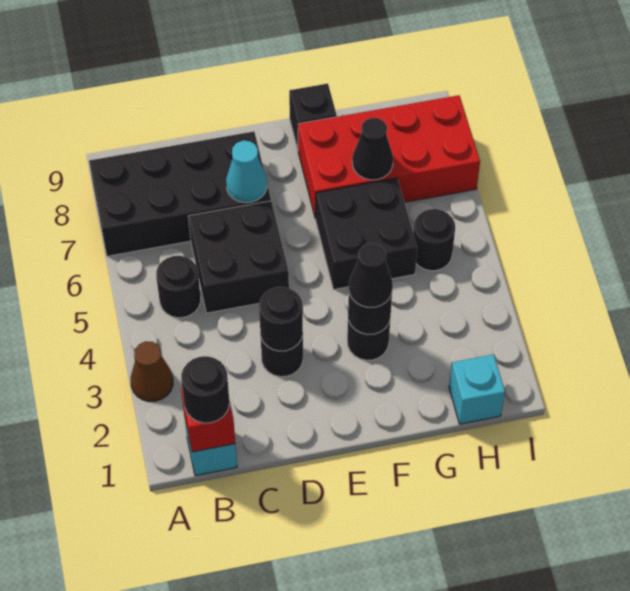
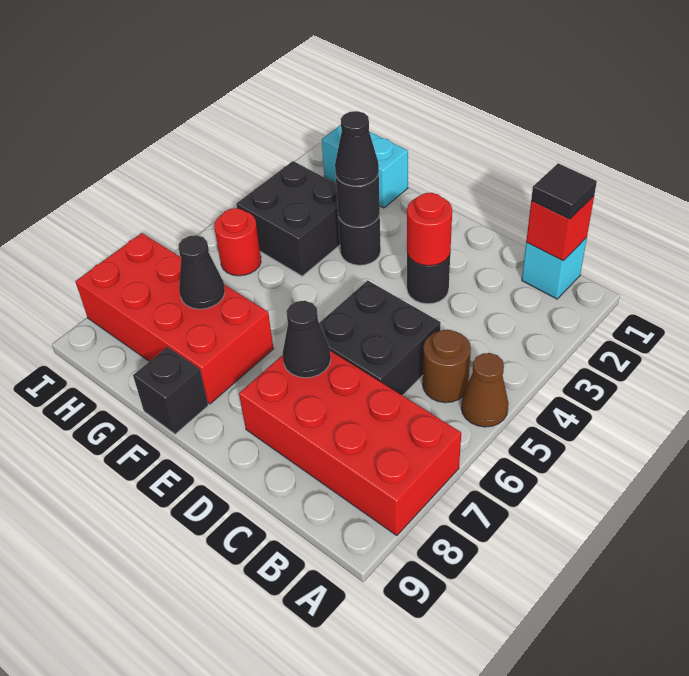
brown 1x1 cone [131,341,173,401] -> brown 1x1 cone moved to [461,353,509,427]
black 2x4 brick [89,131,271,256] -> red 2x4 brick [239,351,461,536]
black 1x1 round brick [181,356,229,423] -> black 1x1 tile [531,163,597,219]
black 1x1 round brick [156,256,201,318] -> brown 1x1 round brick [423,330,471,403]
black 1x1 round brick [259,287,303,351] -> red 1x1 round brick [407,193,452,266]
cyan 1x1 cone [226,141,267,203] -> black 1x1 cone [283,301,331,378]
black 2x2 brick [315,178,417,289] -> black 2x2 brick moved to [236,161,340,276]
cyan 1x1 brick [449,354,505,424] -> cyan 1x2 brick [322,125,408,208]
black 1x1 round brick [413,209,455,271] -> red 1x1 round brick [214,208,261,276]

